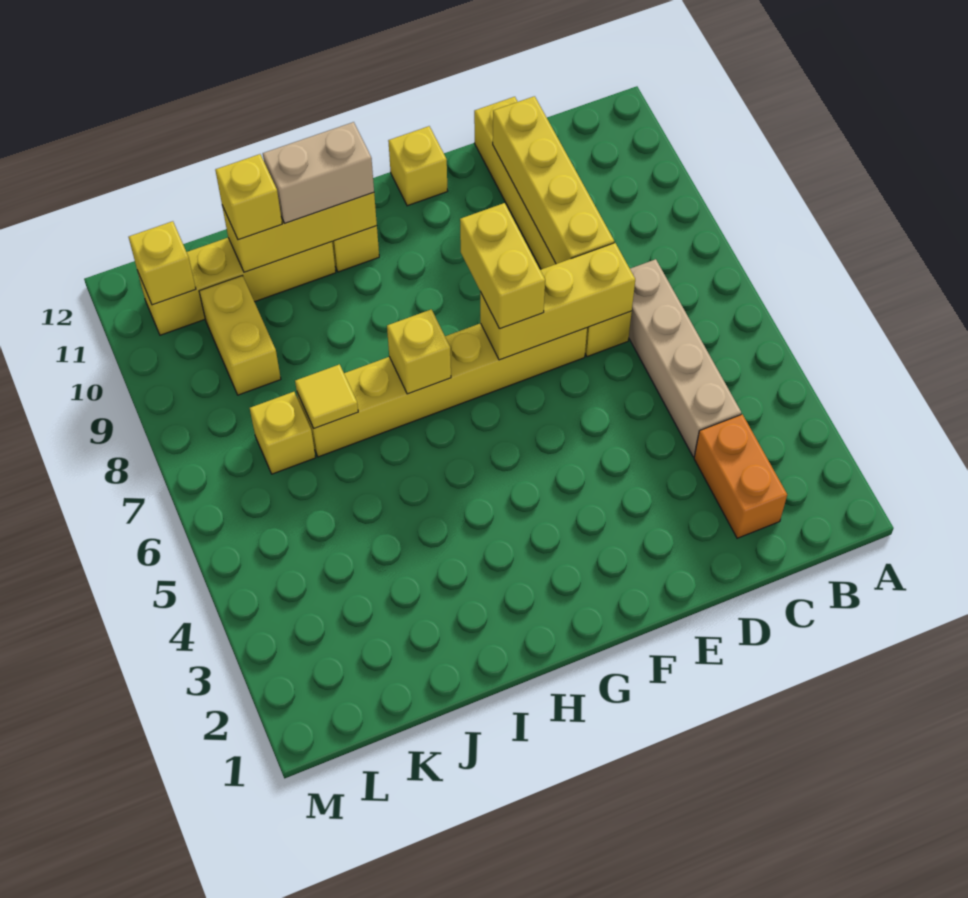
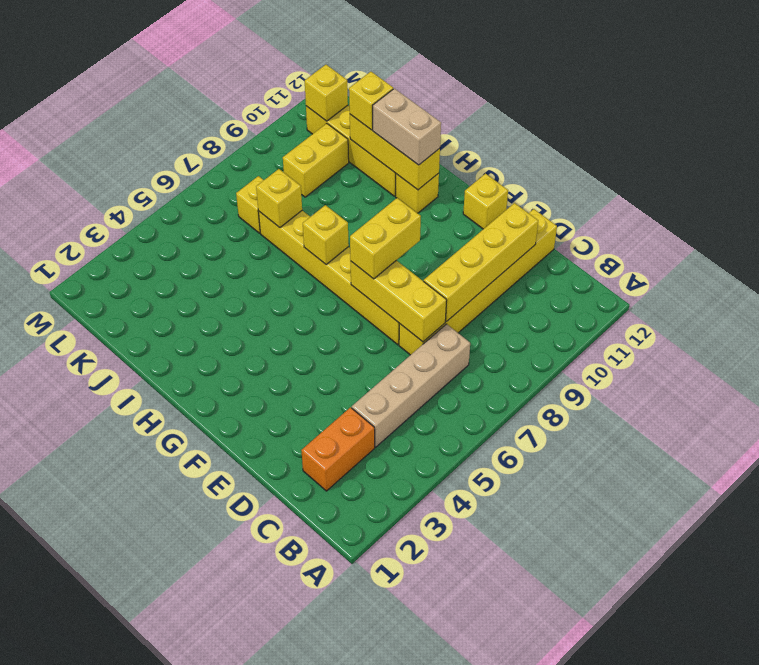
yellow 1x1 tile [295,364,358,428] -> yellow 1x1 brick [256,169,302,228]

